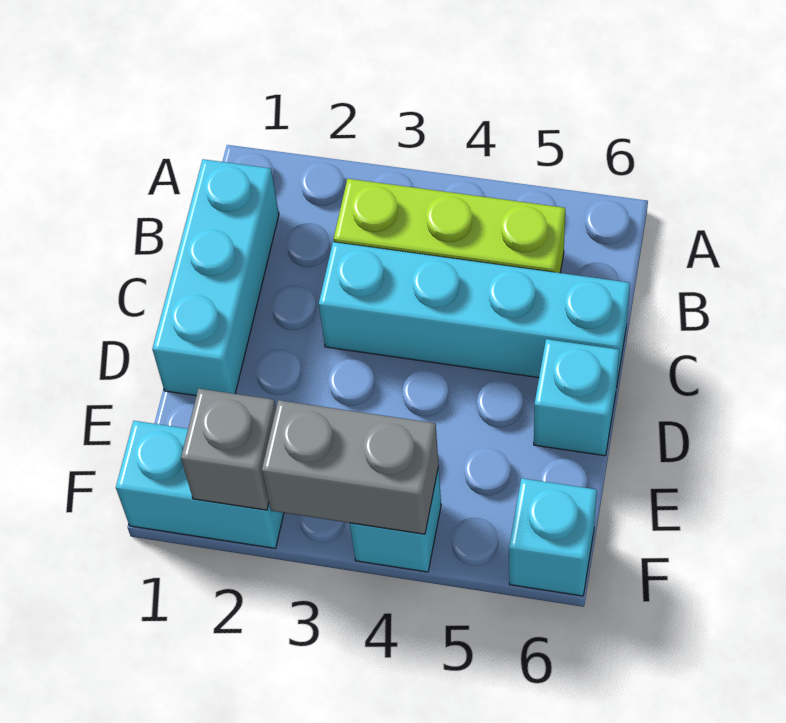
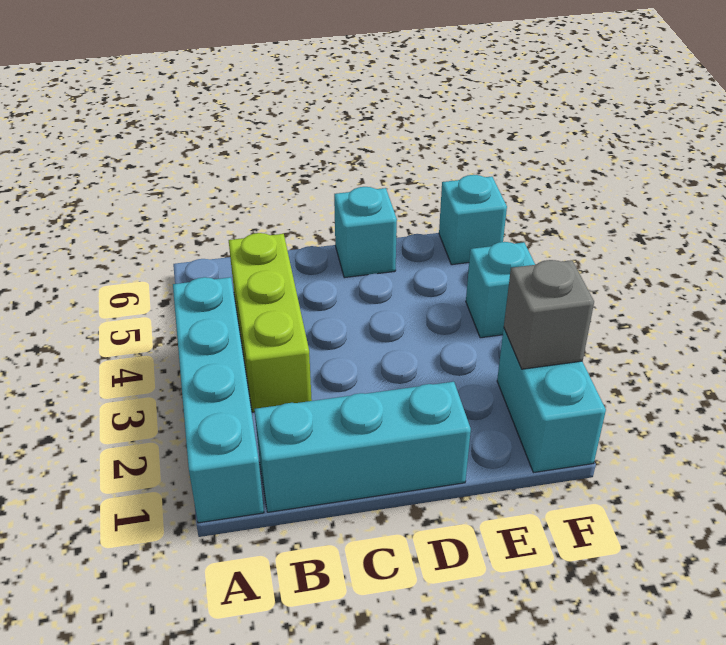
cyan 1x4 brick [319,242,630,388] -> cyan 1x4 brick moved to [173,277,264,523]
grey 1x2 brick [262,400,439,534] -> none

